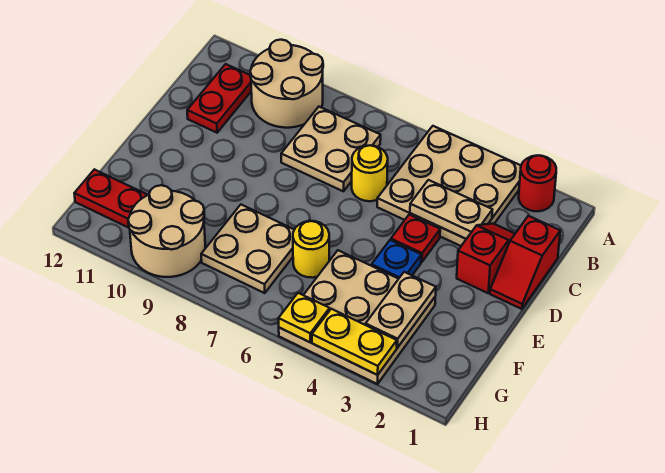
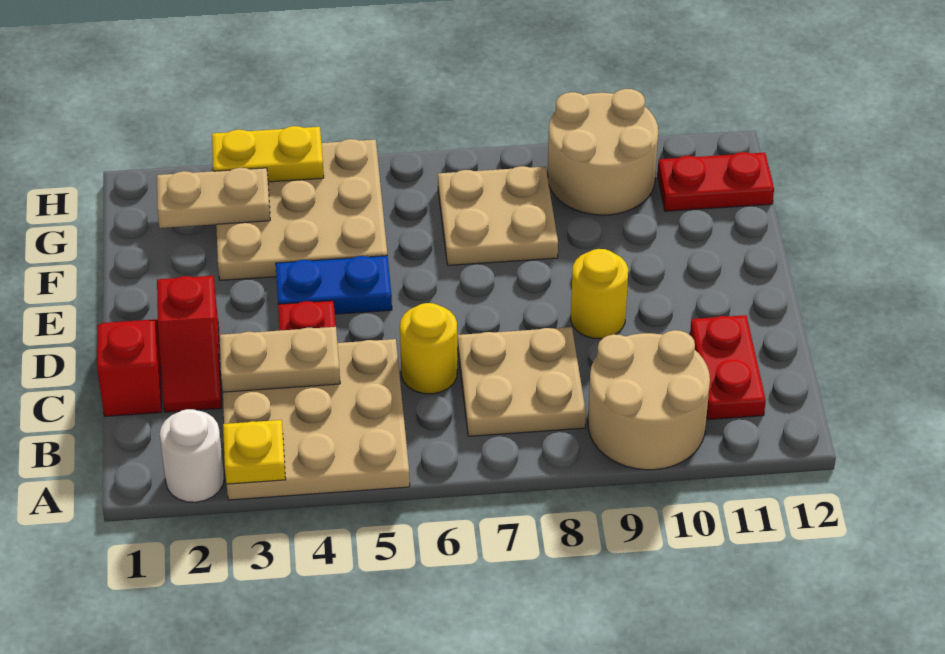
red 1x1 round brick [519,155,556,211] -> white 1x1 round brick [160,409,224,502]
blue 1x1 plate [372,240,421,279] -> blue 1x2 plate [276,256,392,314]
tan 1x2 plate [366,272,436,348] -> tan 1x2 plate turned to [157,168,270,228]
yellow 1x1 round brick [293,221,329,278] -> yellow 1x1 round brick moved to [571,249,628,339]
yellow 1x1 plate [279,293,330,342] -> yellow 1x1 plate moved to [223,420,286,484]

